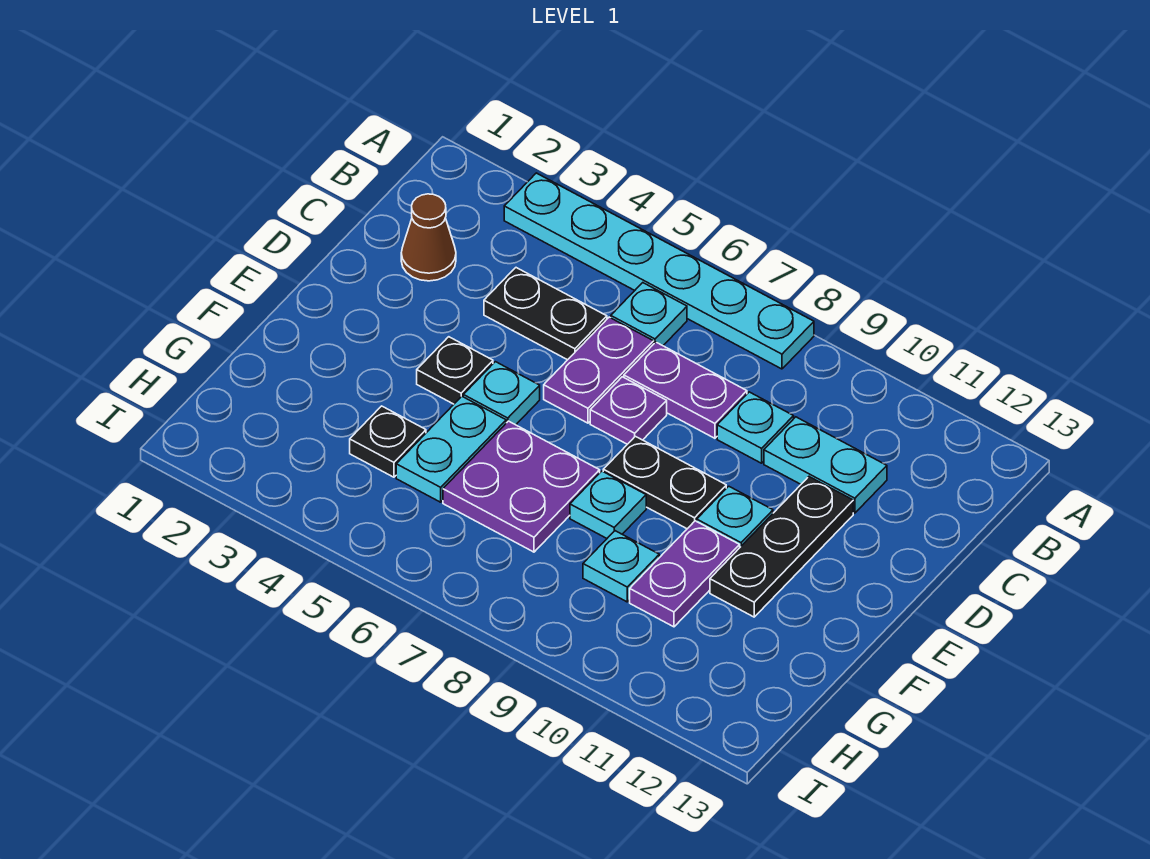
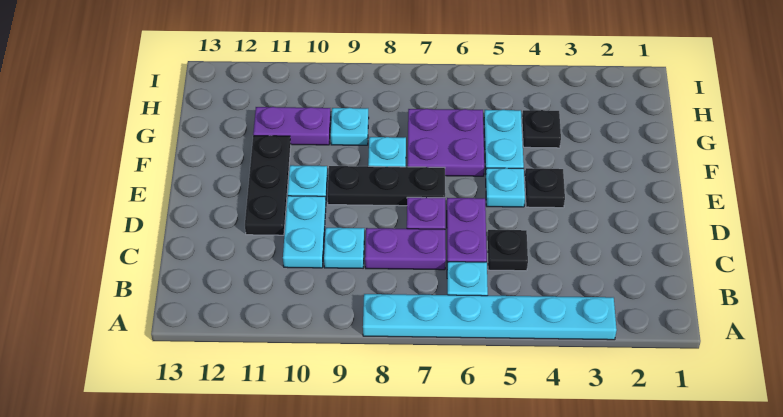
brown 1x1 cone [401,194,456,281] -> none
black 1x2 plate [484,268,607,360] -> black 1x1 plate [487,230,528,271]
cyan 1x2 plate [764,417,887,513] -> cyan 1x2 plate turned to [283,196,326,268]
black 1x2 plate [603,436,726,529] -> black 1x3 plate [327,166,445,206]
purple 1x2 plate [630,521,740,627] -> purple 1x2 plate turned to [253,107,331,145]

